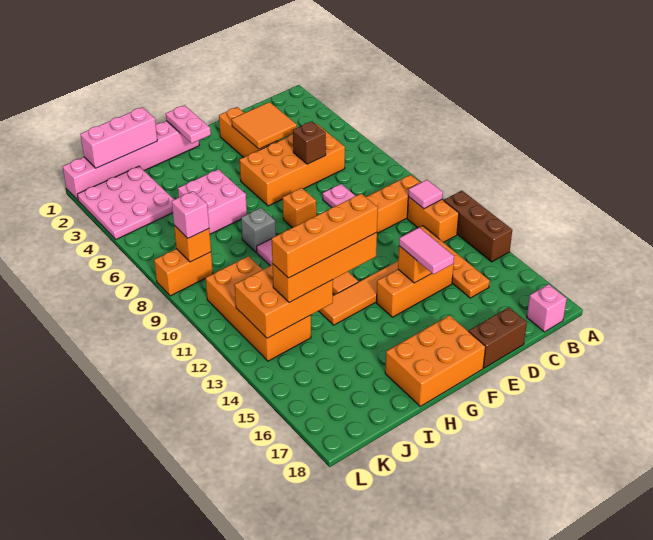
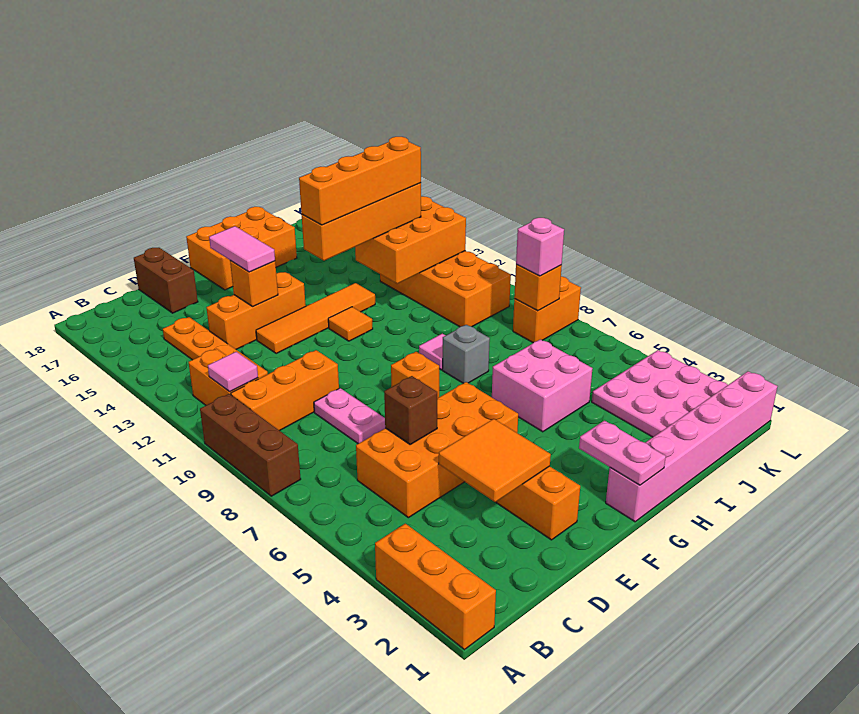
none -> orange 1x3 brick [375,524,496,650]
brown 1x3 brick [444,191,512,262] -> brown 1x3 brick moved to [200,394,301,496]
pink 1x1 brick [527,284,567,332] -> none
brown 1x2 brick [469,307,527,368] -> brown 1x2 brick turned to [134,248,198,313]
pink 1x3 brick [80,107,157,168] -> none

